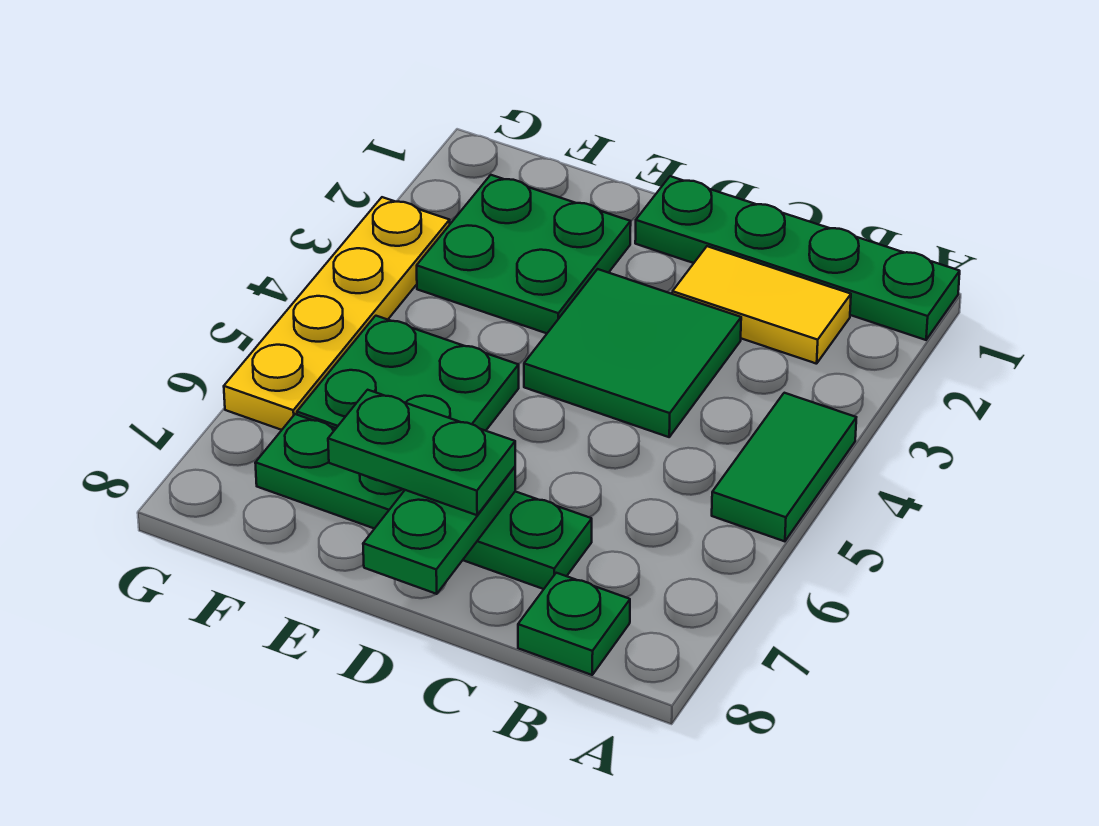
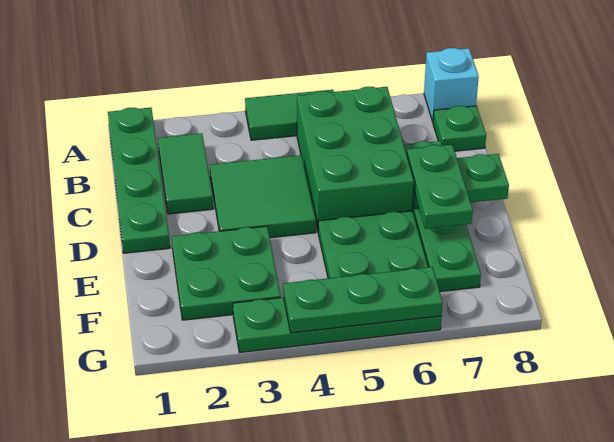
none -> cyan 1x1 brick [424,48,479,122]
yellow 1x2 tile [672,246,851,364] -> green 1x2 tile [158,133,213,214]
none -> green 2x3 brick [297,87,414,230]
yellow 1x4 plate [224,197,450,430] -> green 1x4 plate [233,297,442,353]
none -> green 1x3 plate [283,267,443,333]

